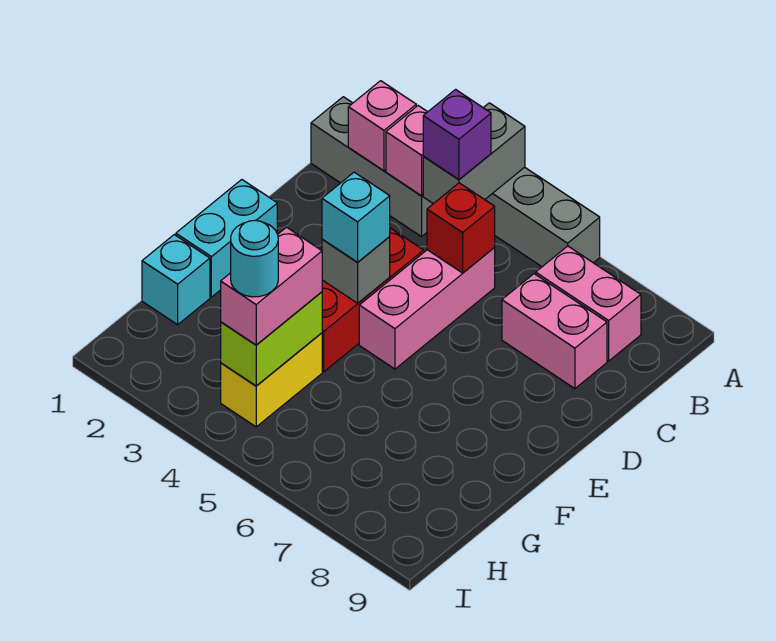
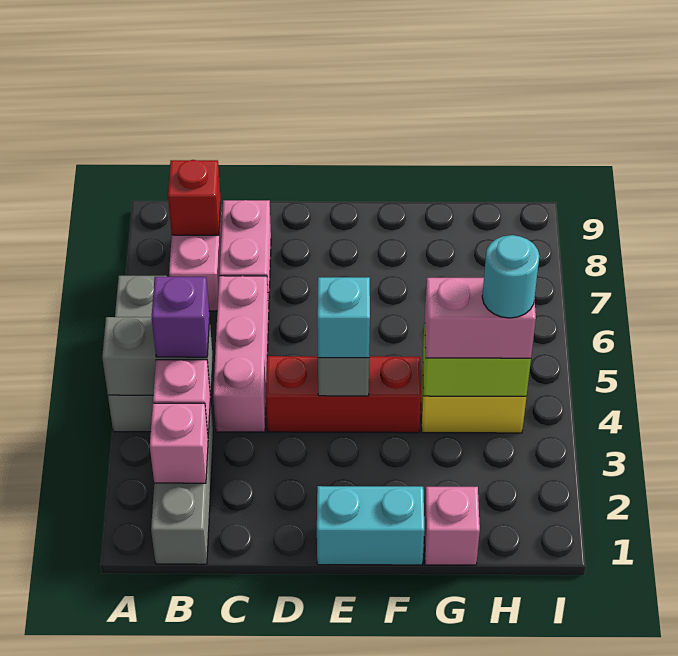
pink 1x3 brick [359,247,495,369] -> pink 1x3 brick turned to [213,276,269,432]
red 1x1 brick [427,183,495,273] -> red 1x1 brick moved to [168,160,221,235]
cyan 1x1 brick [142,235,210,325] -> pink 1x1 brick [424,487,480,565]

